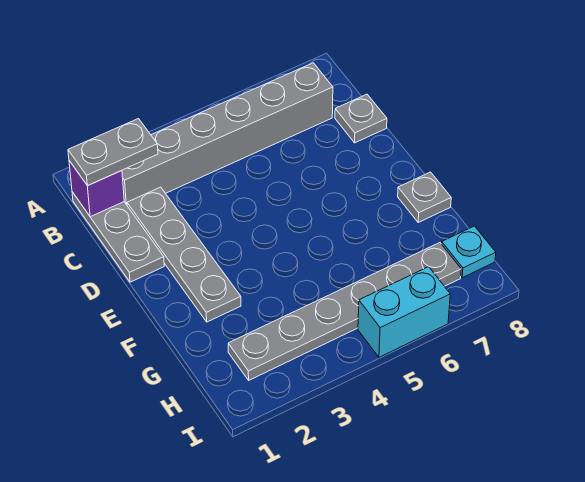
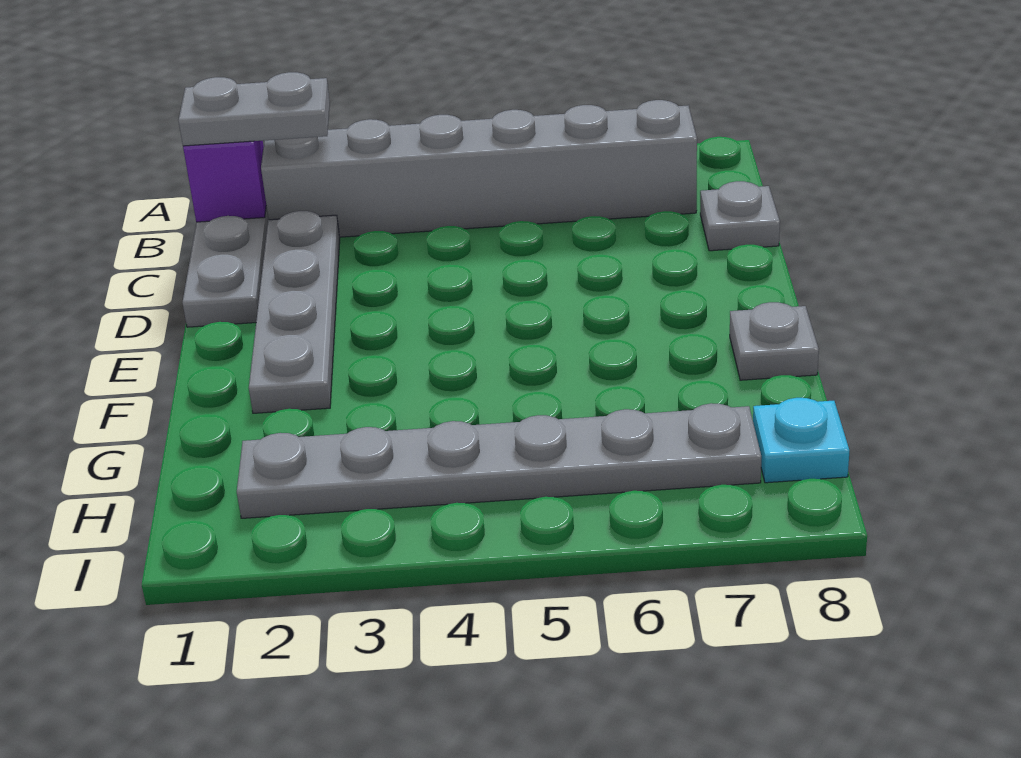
cyan 1x2 brick [358,267,450,357] -> none

